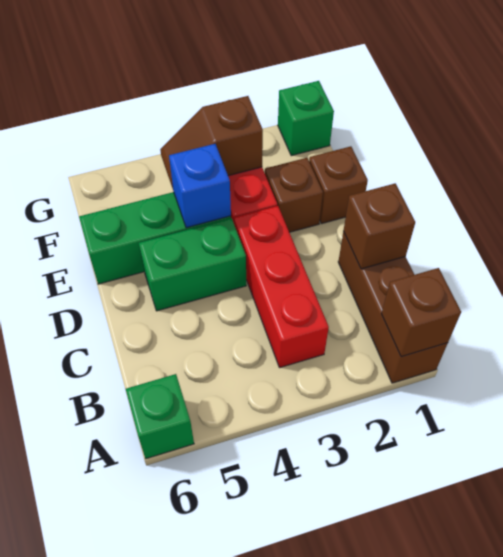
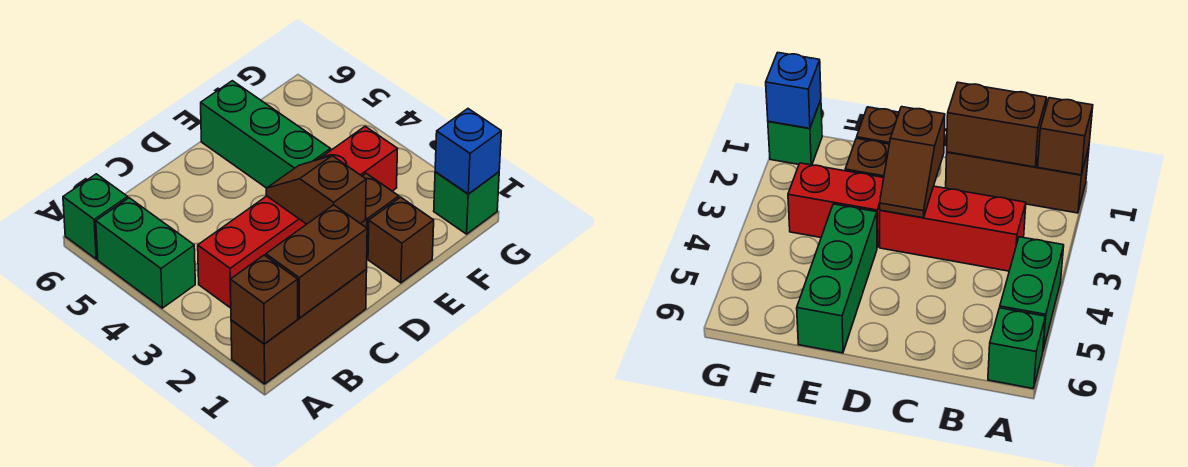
brown 1x1 brick [343,183,415,269] -> brown 1x2 brick [266,205,367,318]
green 1x2 brick [139,218,246,311] -> green 1x2 brick moved to [96,198,195,308]
blue 1x1 brick [169,144,231,228] -> blue 1x1 brick moved to [435,109,501,194]
brown 1x2 slope [160,96,263,188] -> brown 1x2 slope moved to [266,156,366,224]

